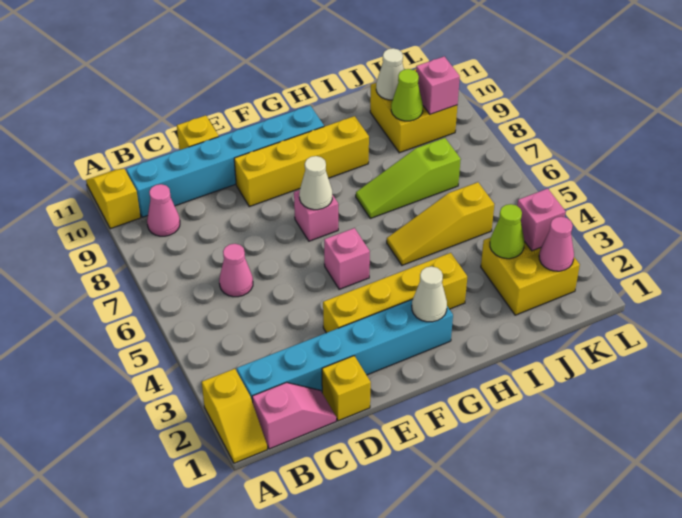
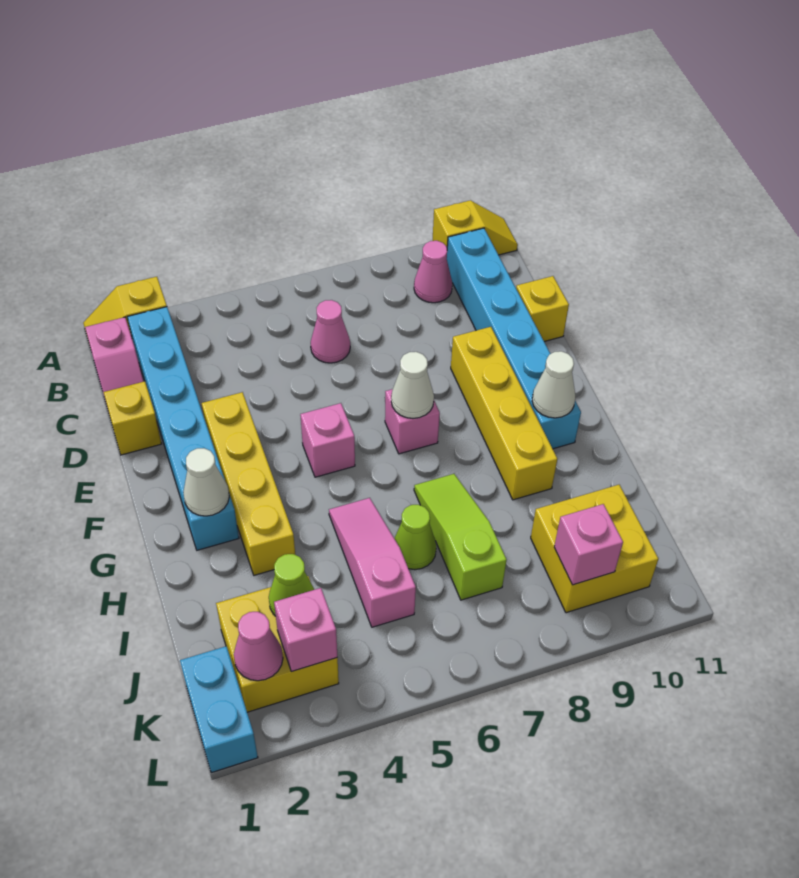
yellow 1x3 slope [387,182,494,265] -> pink 1x3 slope [329,498,416,627]
lime 1x1 cone [391,69,423,121] -> lime 1x1 cone moved to [394,505,436,570]
white 1x1 cone [376,48,404,100] -> white 1x1 cone moved to [532,351,575,418]
none -> cyan 1x2 brick [180,646,258,773]

